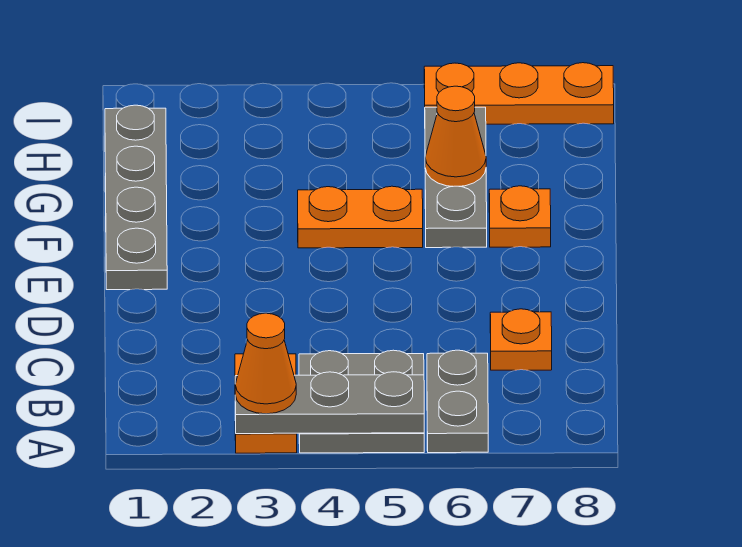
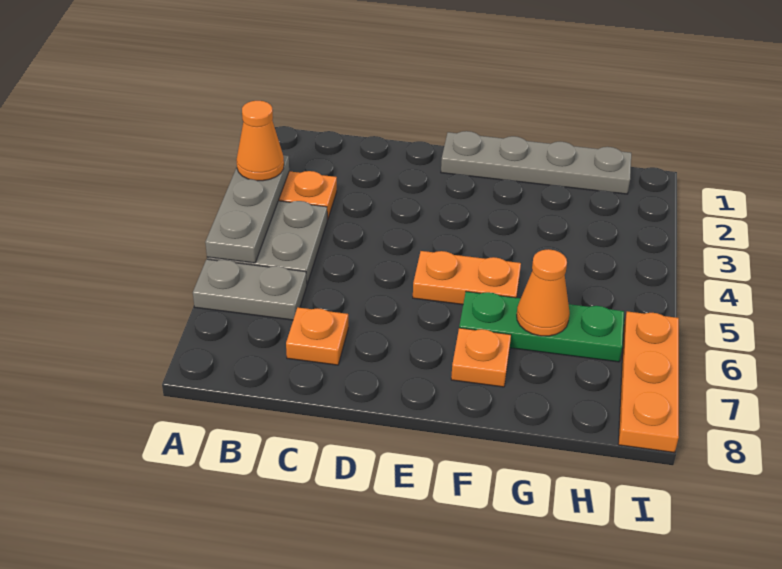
orange 1x2 plate [298,186,423,248] -> orange 1x2 plate turned to [413,251,521,305]
grey 1x3 plate [425,107,487,248] -> green 1x3 plate [459,292,624,362]

